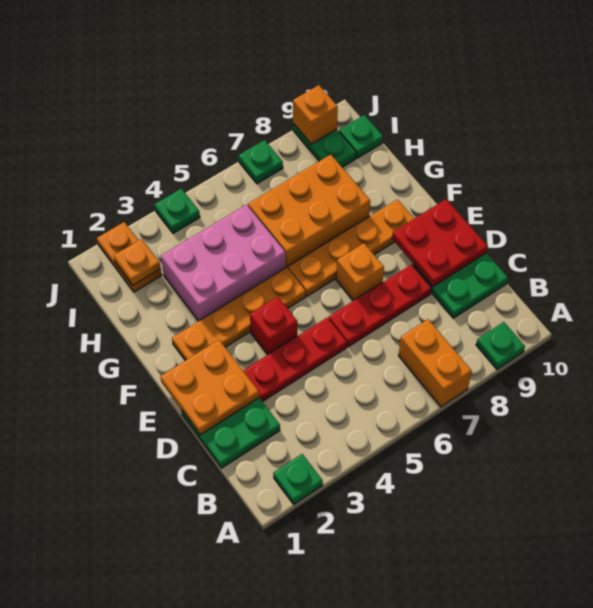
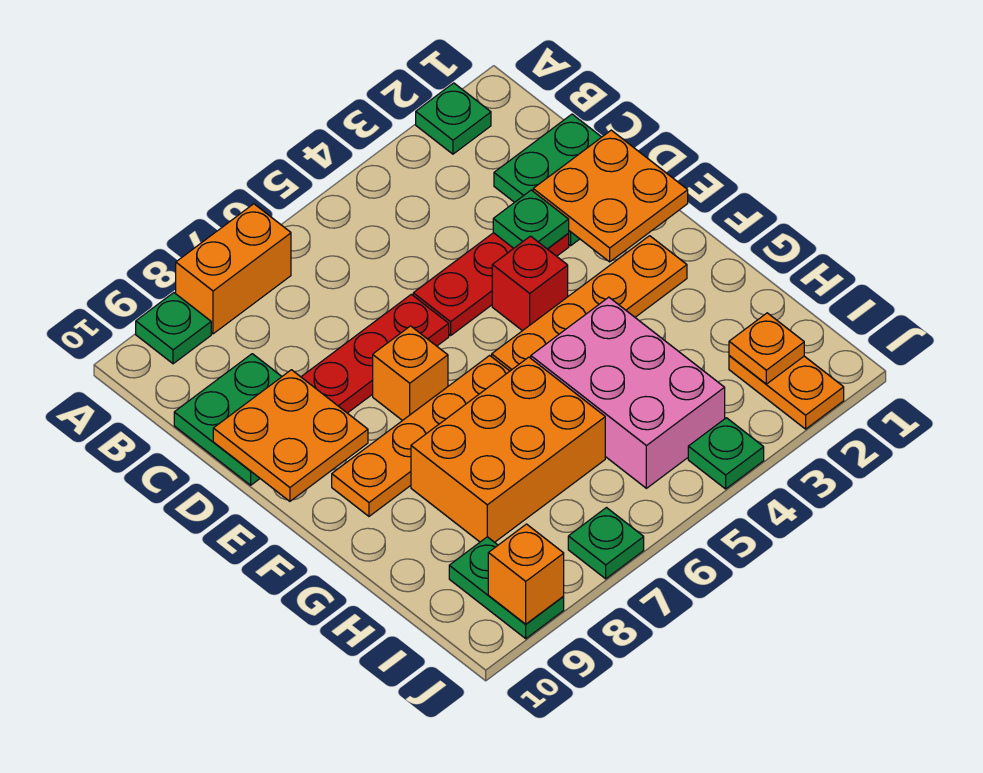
orange 1x2 brick [399,319,472,407] -> orange 1x2 brick turned to [176,204,291,334]
red 2x2 plate [392,199,488,286] -> orange 2x2 plate [213,370,368,501]
pink 2x3 brick [161,205,286,321] -> pink 2x3 brick turned to [531,297,725,488]
green 1x1 plate [339,115,383,158] -> green 1x1 plate moved to [493,190,569,249]

